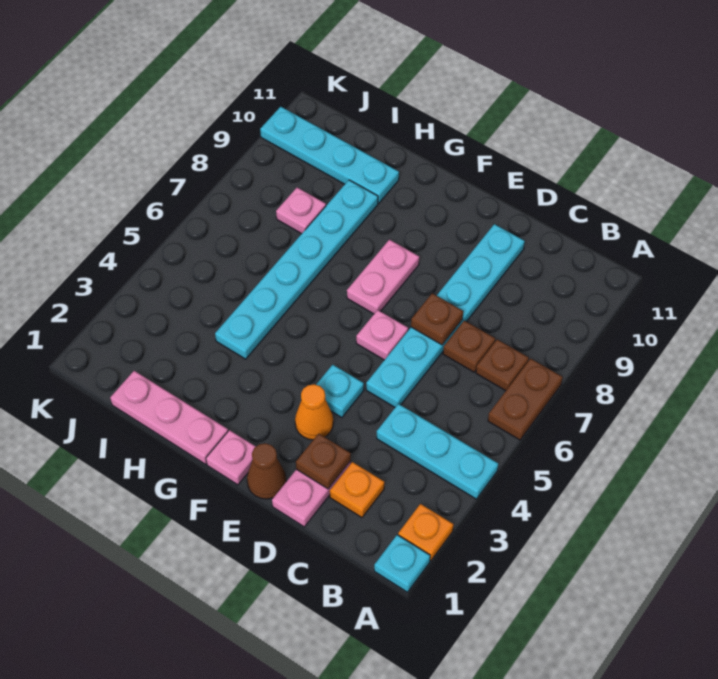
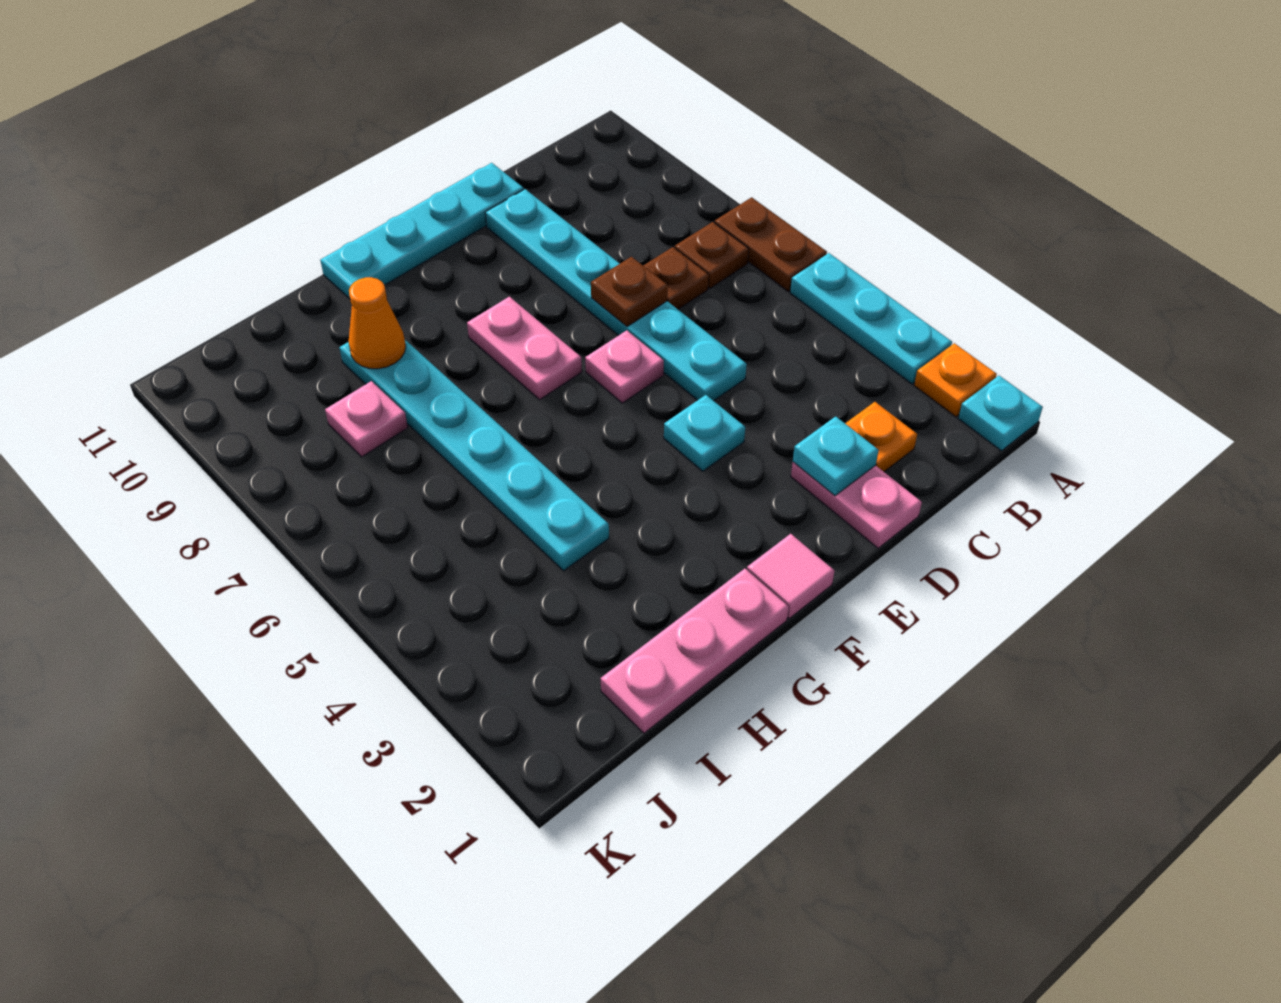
cyan 1x3 plate [377,404,498,499] -> cyan 1x3 plate turned to [790,253,952,384]
brown 1x1 plate [296,434,351,489] -> cyan 1x1 plate [793,416,879,496]
brown 1x1 cone [247,443,286,499] -> none
orange 1x1 cone [295,384,333,440] -> orange 1x1 cone moved to [348,277,406,369]
pink 1x1 plate [206,430,256,485] -> pink 1x1 tile [747,534,835,619]
cyan 1x4 plate [260,107,399,203] -> cyan 1x4 plate moved to [320,163,524,299]

